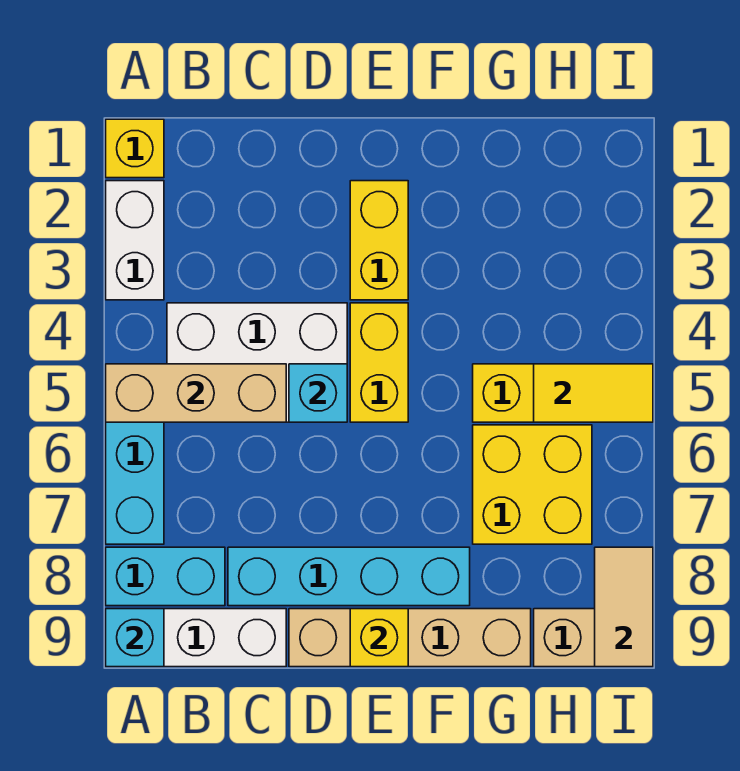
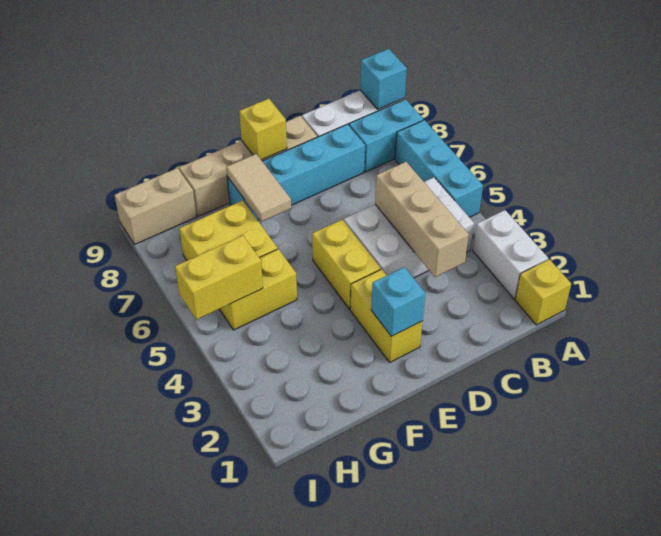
tan 1x3 brick [106,364,286,422] -> tan 1x3 brick turned to [375,162,469,277]
cyan 1x1 brick [289,364,347,422] -> cyan 1x1 brick moved to [371,267,425,336]
yellow 1x2 tile [534,364,653,422] -> yellow 1x2 brick [175,235,263,320]
tan 1x2 tile [595,547,653,667] -> tan 1x2 tile moved to [226,154,291,222]

